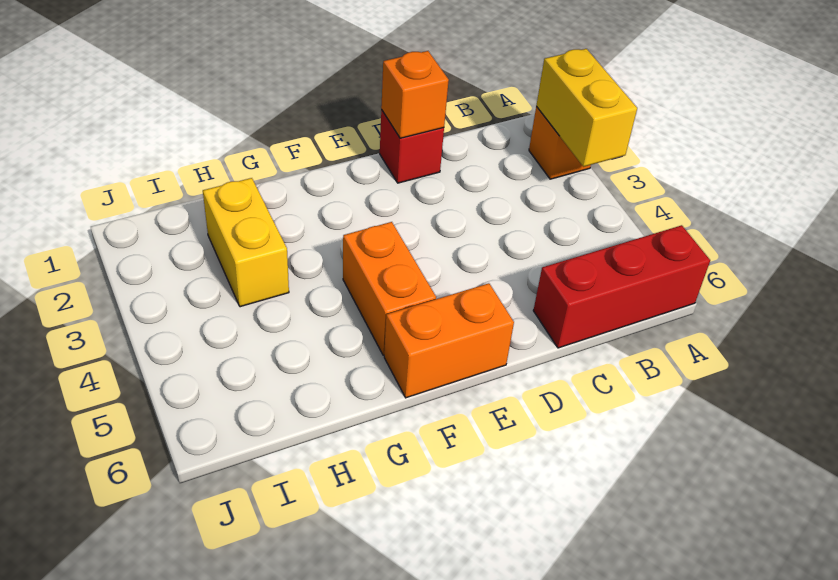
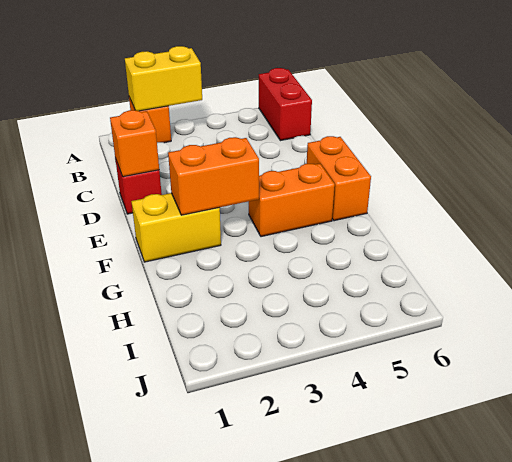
red 1x3 brick [533,225,710,348] -> red 1x2 brick [259,68,312,141]
none -> orange 1x2 brick [168,137,259,215]
yellow 1x2 brick [203,178,289,307] -> yellow 1x2 brick moved to [131,193,221,262]

